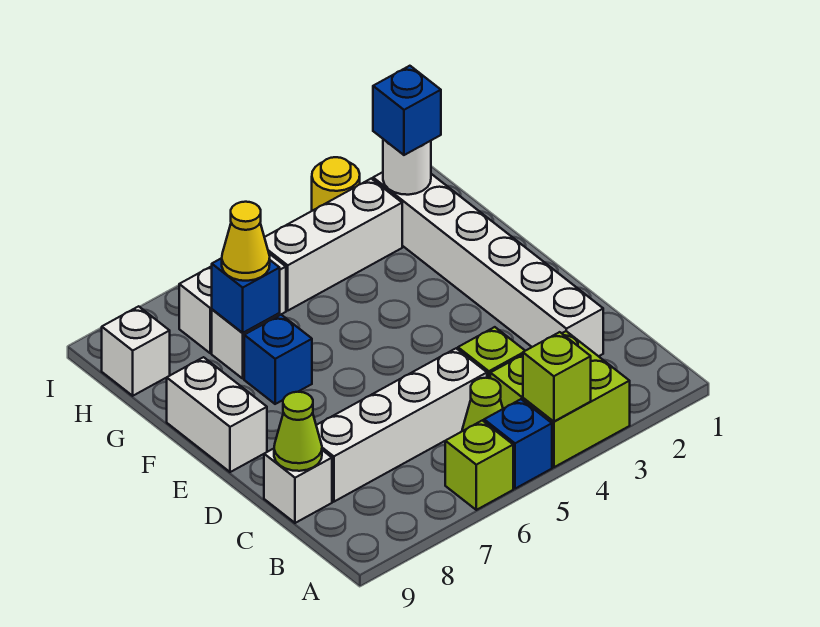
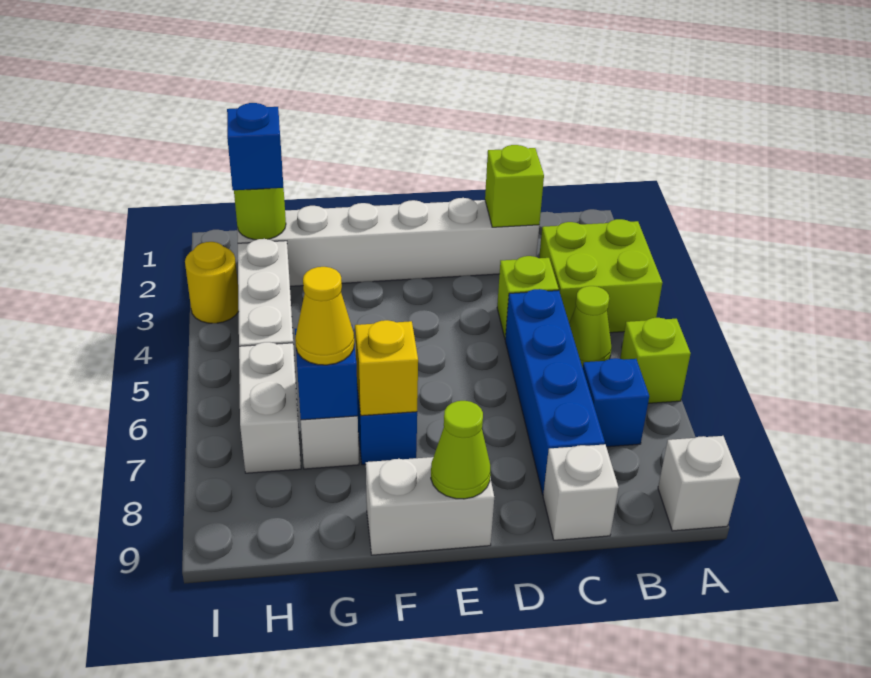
lime 1x1 brick [523,332,591,421] -> lime 1x1 brick moved to [485,145,544,227]
blue 1x1 brick [484,399,552,489] -> blue 1x1 brick moved to [583,358,649,447]
white 1x4 brick [316,348,487,502] -> blue 1x4 brick [505,289,605,494]
lime 1x1 cone [274,392,322,471] -> lime 1x1 cone moved to [431,401,490,499]
none -> yellow 1x1 brick [355,320,418,416]
white 1x1 round brick [383,139,431,195] -> lime 1x1 round brick [234,187,286,240]
white 1x1 brick [102,306,170,396] -> white 1x1 brick moved to [658,436,740,531]

